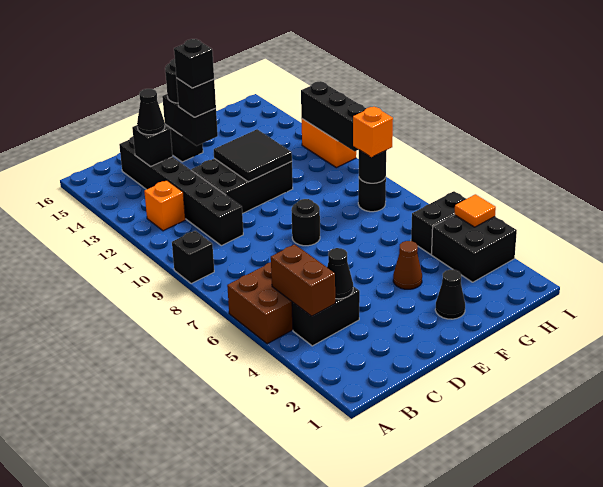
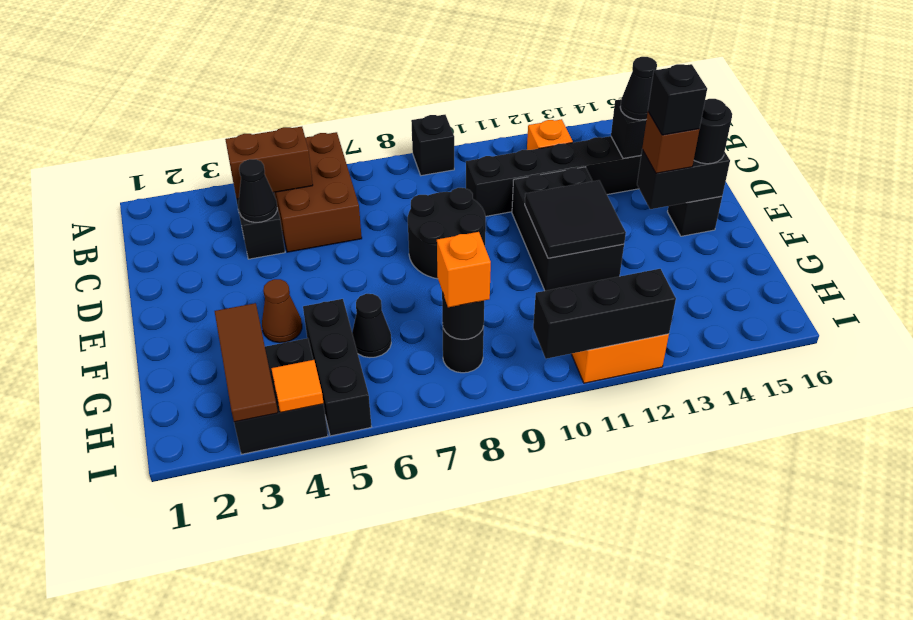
black 1x1 round brick [292,199,320,246] -> black 2x2 round brick [408,188,486,279]
black 1x1 brick [176,78,216,117] -> brown 1x1 brick [642,112,700,173]
black 1x1 cone [435,270,465,319] -> black 1x1 cone moved to [352,294,391,358]
none -> brown 1x3 tile [215,303,278,422]
black 1x2 brick [411,191,466,254] -> black 1x3 brick [303,299,371,436]

